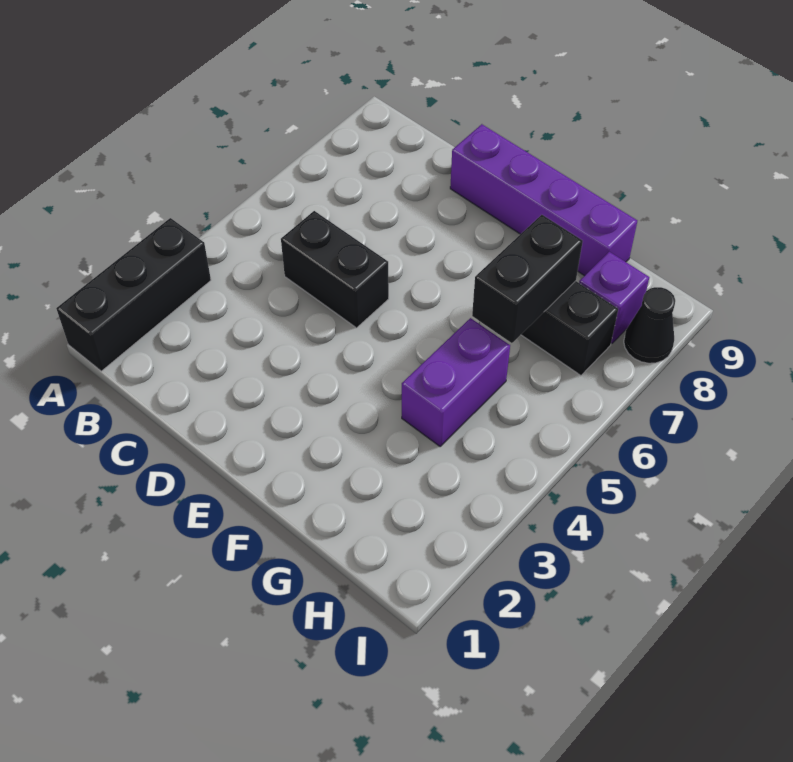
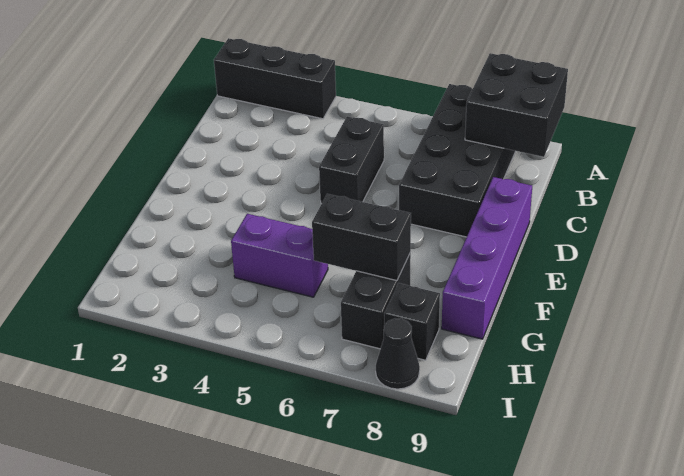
none -> black 2x4 brick [399,84,516,237]
none -> black 2x2 brick [465,53,568,157]
purple 1x1 brick [579,252,649,344] -> black 1x1 brick [384,283,440,360]

